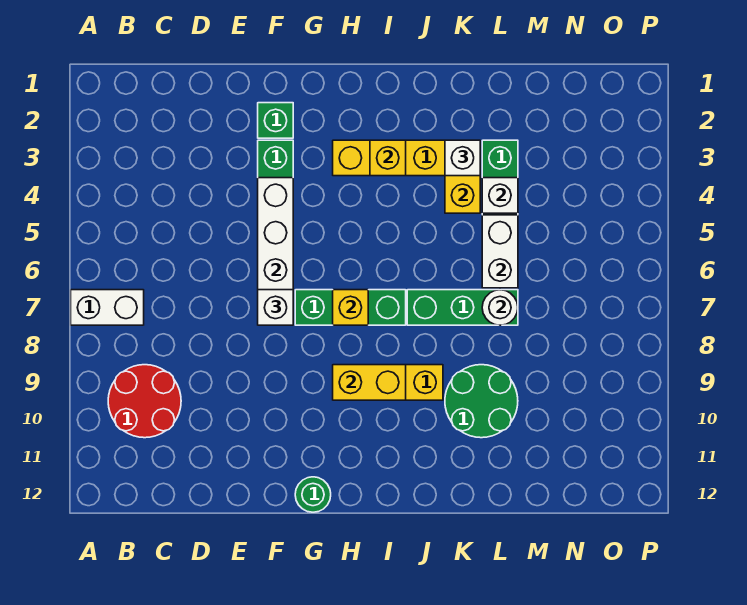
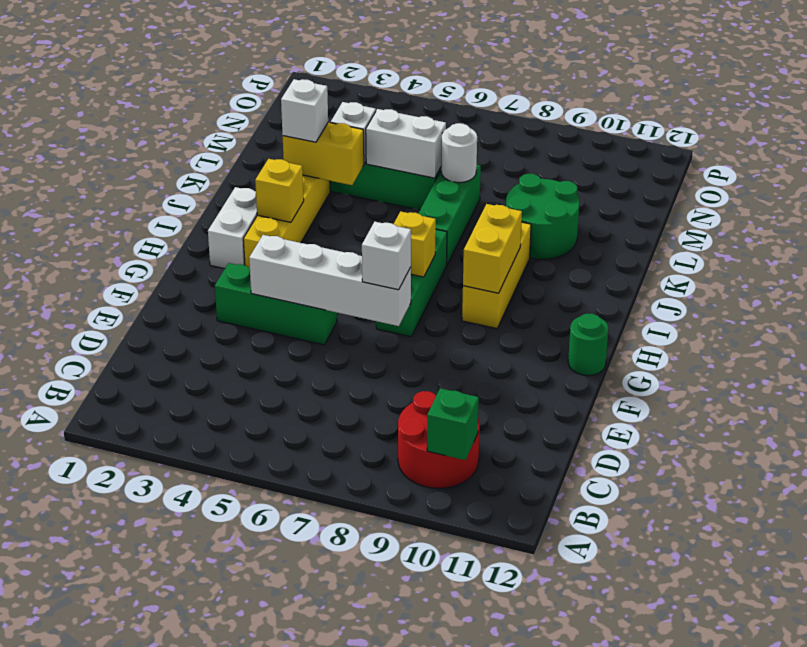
white 1x2 brick [71,290,144,325] -> white 1x2 brick moved to [208,187,257,269]
green 1x1 brick [258,103,293,138] -> green 1x1 brick moved to [427,388,479,460]

